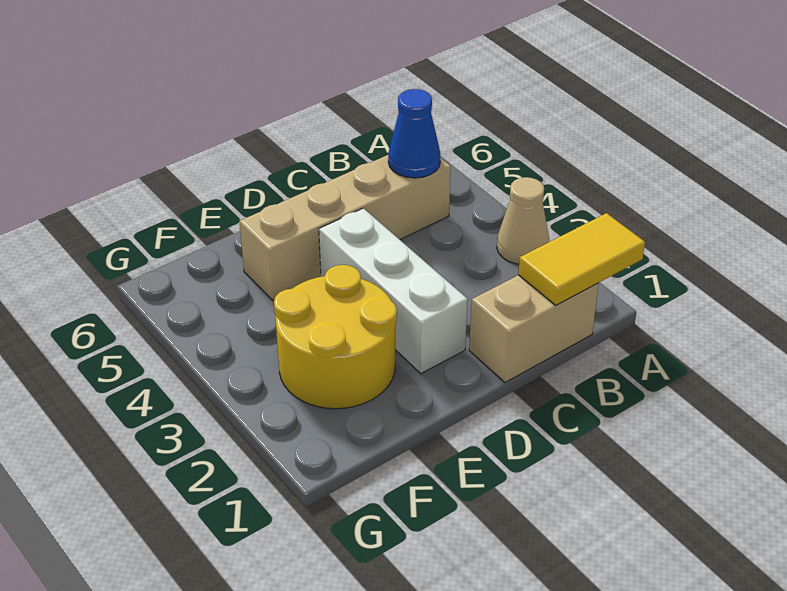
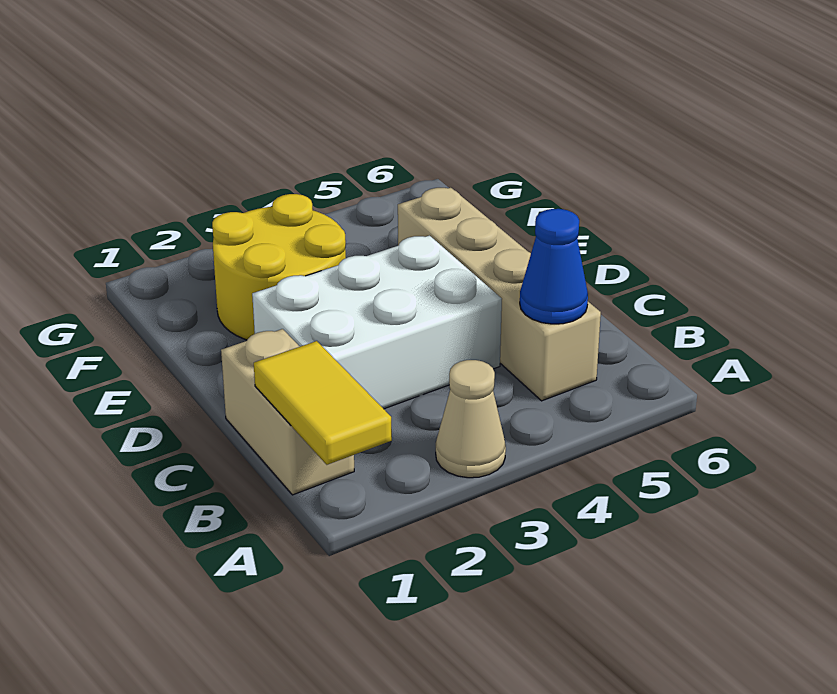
white 1x3 brick [319,208,468,374] -> white 2x3 brick [252,236,502,409]

